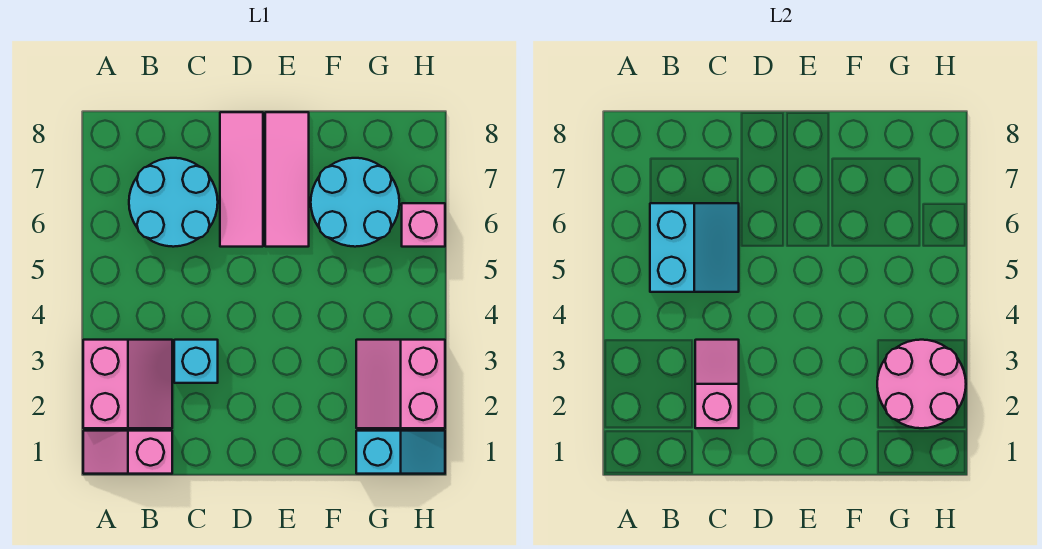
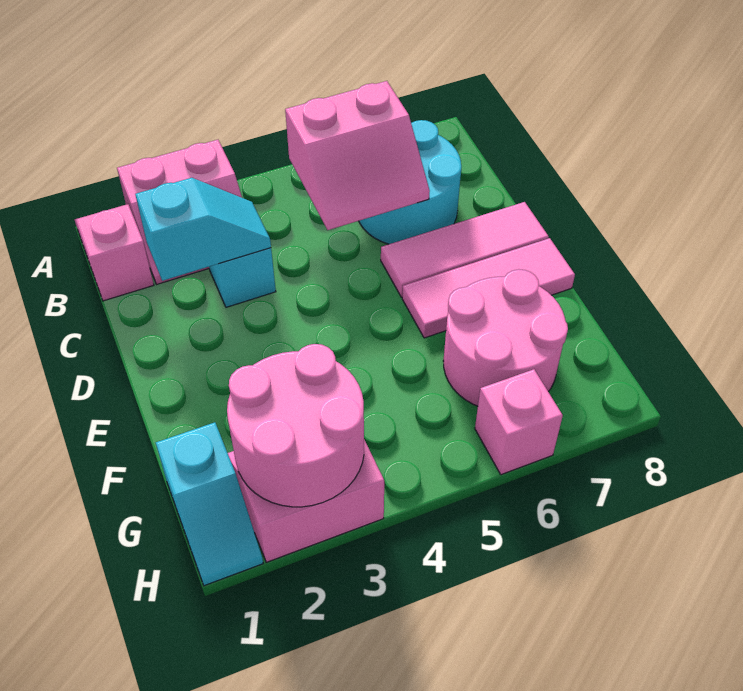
cyan 2x2 slope [650,203,739,292] -> pink 2x2 slope [285,81,430,230]
pink 1x2 slope [695,340,739,428] -> cyan 1x2 slope [135,178,271,281]
cyan 2x2 round brick [311,158,399,247] -> pink 2x2 round brick [443,269,568,406]

